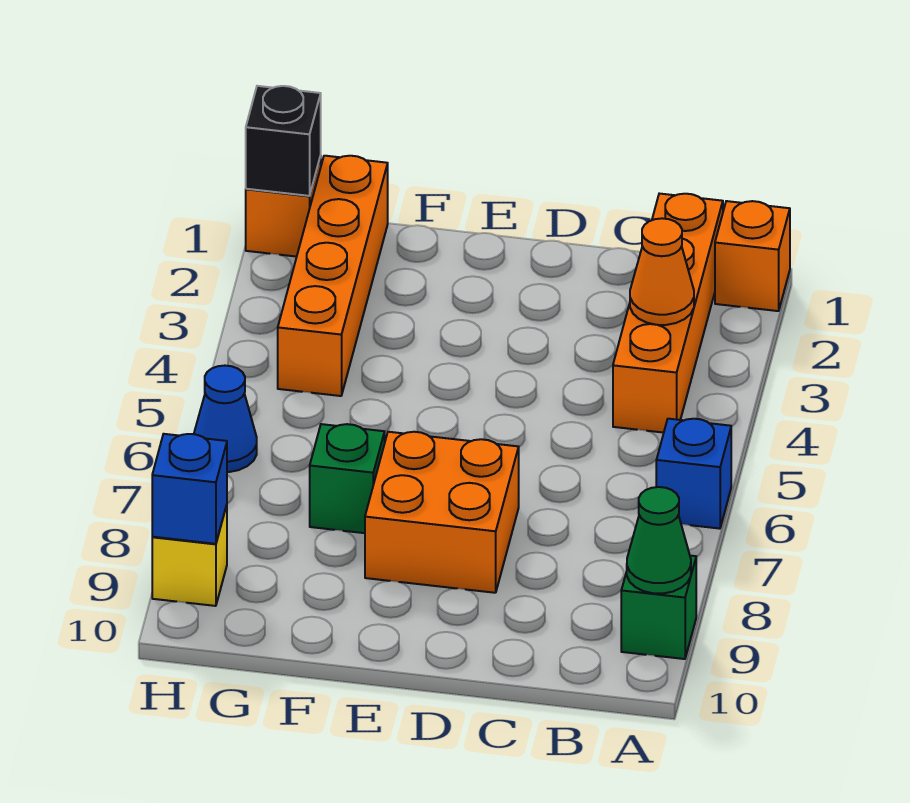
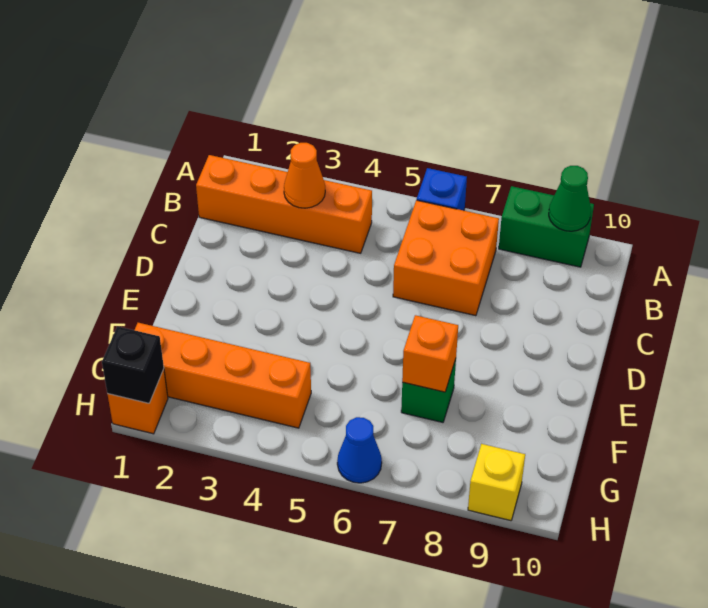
orange 1x1 brick [715,201,790,311] -> orange 1x1 brick moved to [402,315,458,392]
green 1x1 brick [621,556,696,659] -> green 1x2 brick [499,186,594,267]
orange 2x2 brick [365,432,519,593] -> orange 2x2 brick moved to [393,200,499,316]
blue 1x1 brick [152,434,227,544] -> none

